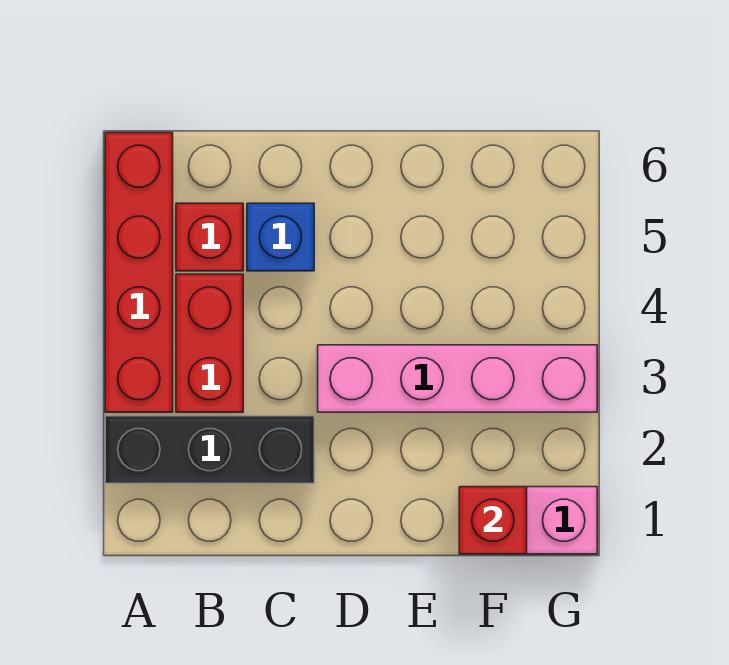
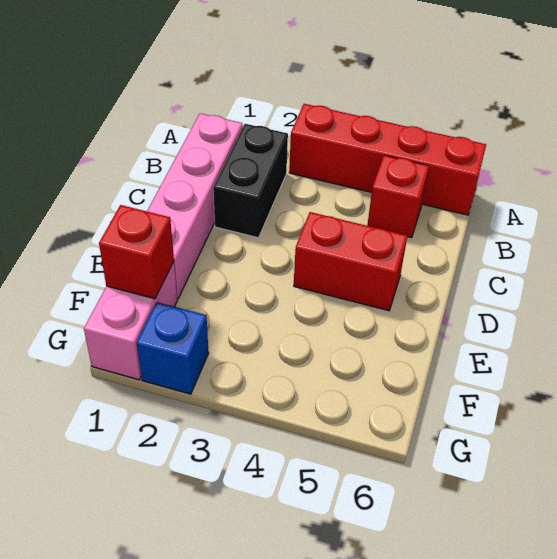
black 1x3 brick [105,416,314,483] -> black 1x2 brick [213,124,288,238]
red 1x2 brick [176,274,243,412] -> red 1x2 brick moved to [294,212,407,311]
blue 1x1 brick [247,203,314,271] -> blue 1x1 brick moved to [137,302,209,394]
pink 1x4 brick [318,345,597,412] -> pink 1x4 brick moved to [147,113,242,298]

